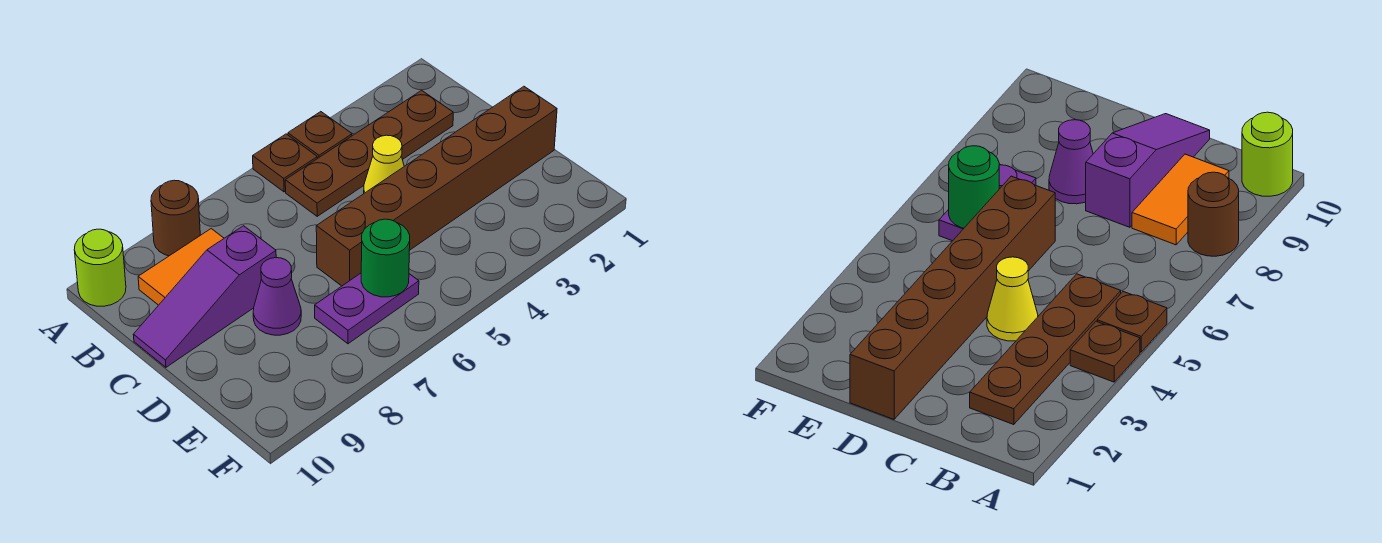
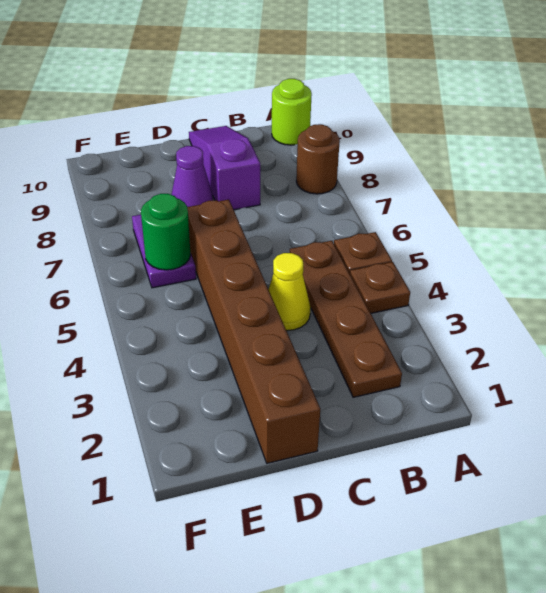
orange 1x2 tile [138,229,224,305] -> none

